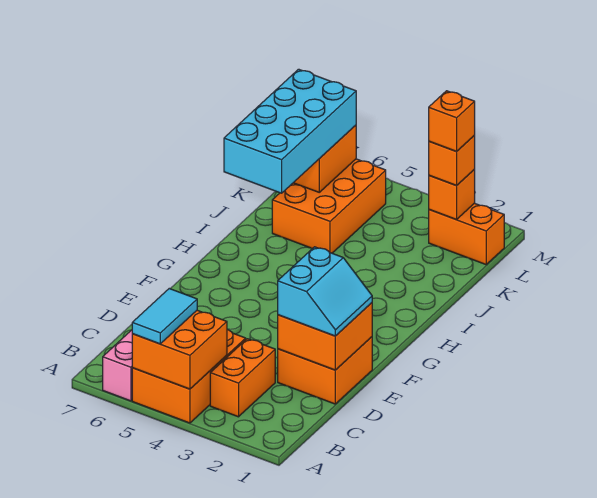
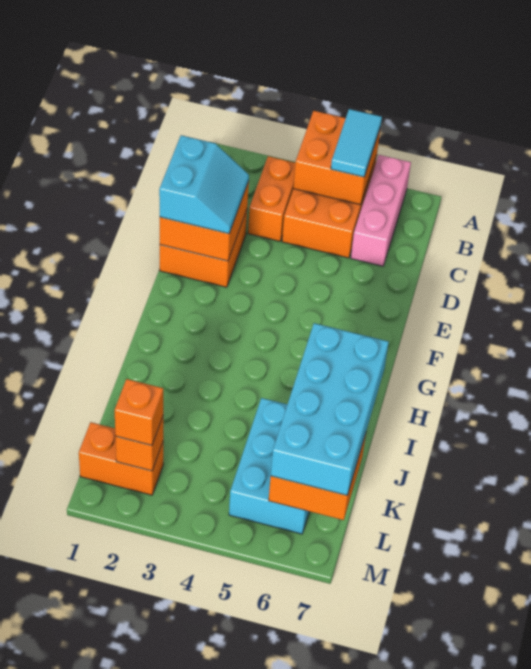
cyan 2x2 slope [278,247,372,336] -> cyan 2x2 slope turned to [159,135,249,234]
orange 2x3 brick [272,159,386,253] -> cyan 2x3 brick [229,398,309,534]
orange 1x1 brick [429,91,475,151] -> none

